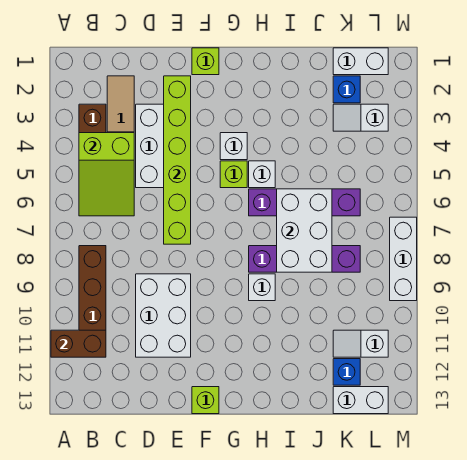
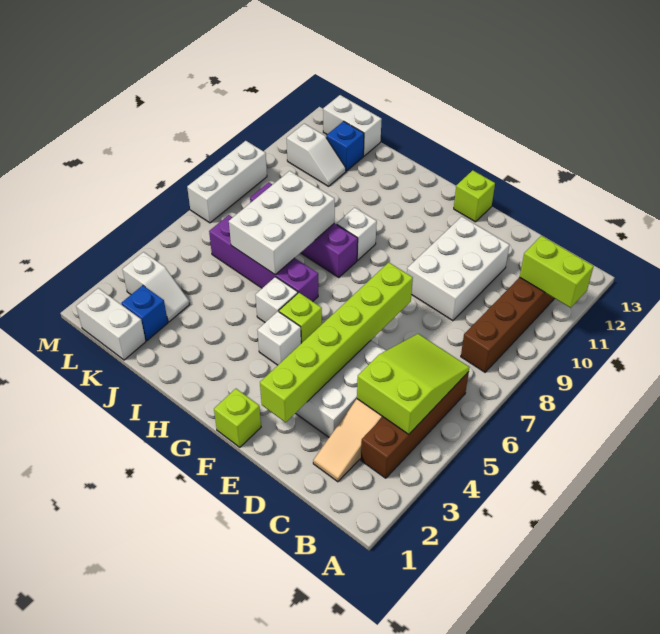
brown 1x2 brick [51,330,106,357] -> lime 1x2 brick [520,236,594,308]

